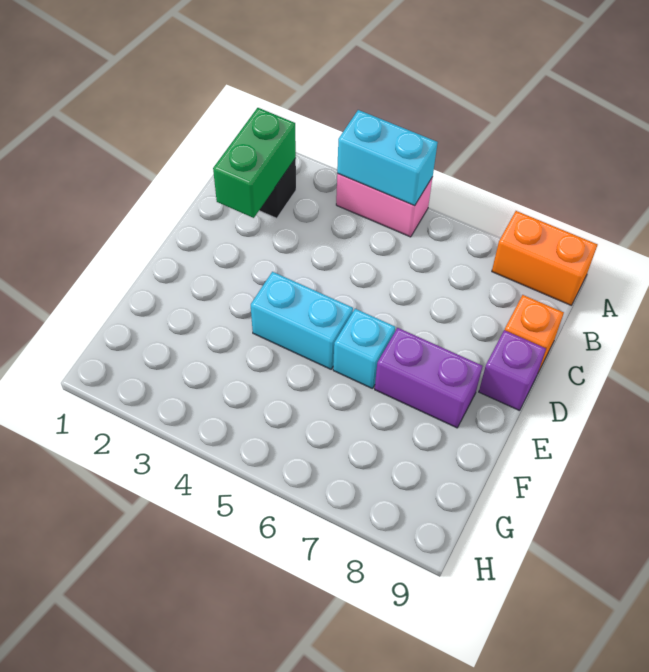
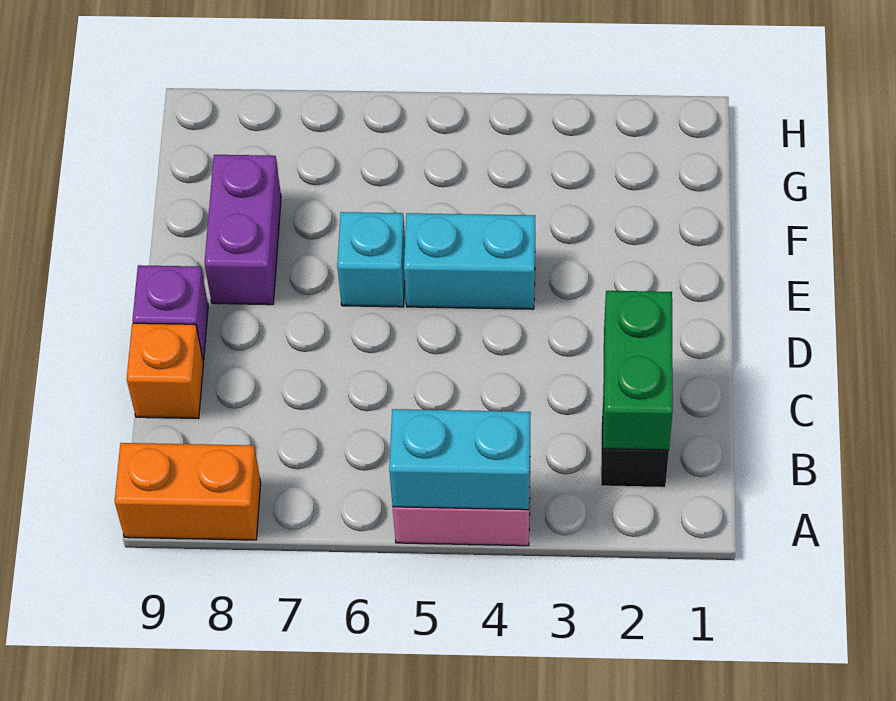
purple 1x2 brick [375,328,482,428] -> purple 1x2 brick turned to [204,155,281,305]

